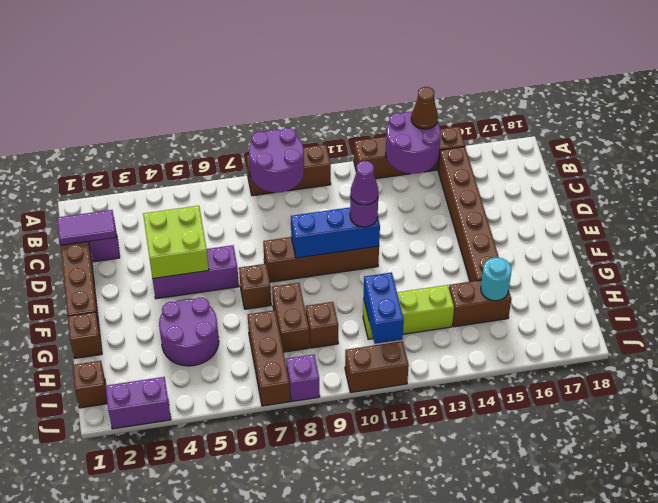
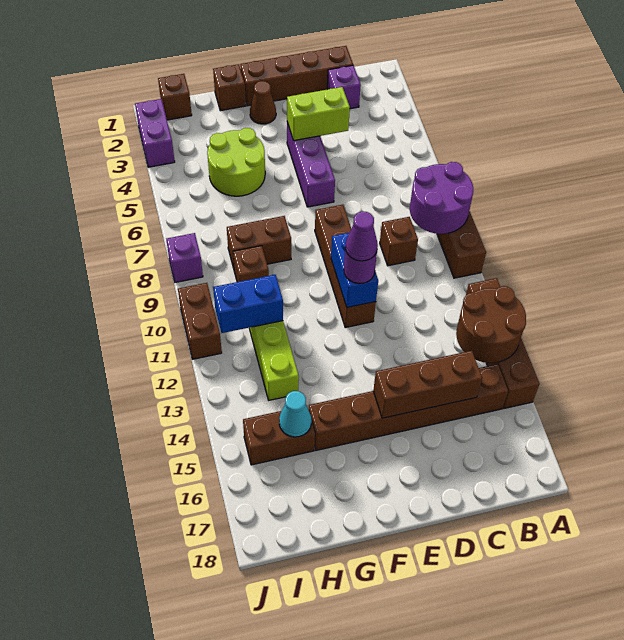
purple 2x2 round brick [386,111,441,174] -> brown 2x2 round brick [456,286,526,363]
brown 1x1 cone [411,87,438,129] -> brown 1x1 cone moved to [250,81,276,124]
purple 1x2 tile [57,210,116,245] -> none
lime 2x2 brick [143,206,209,279] -> lime 1x2 brick [287,87,350,141]
blue 1x3 brick [291,207,380,258] -> blue 1x2 brick [331,233,378,307]
brown 1x1 brick [239,264,271,309] -> brown 1x1 brick moved to [380,217,418,266]
purple 2x2 round brick [159,298,219,366] -> lime 2x2 round brick [207,128,265,196]
brown 1x3 brick [248,310,290,406] -> brown 1x3 brick moved to [373,351,482,418]
brown 1x2 brick [449,280,511,327] -> brown 1x2 brick turned to [243,407,315,465]
cyan 1x1 round brick [481,258,512,301] -> cyan 1x1 cone [279,391,312,437]

